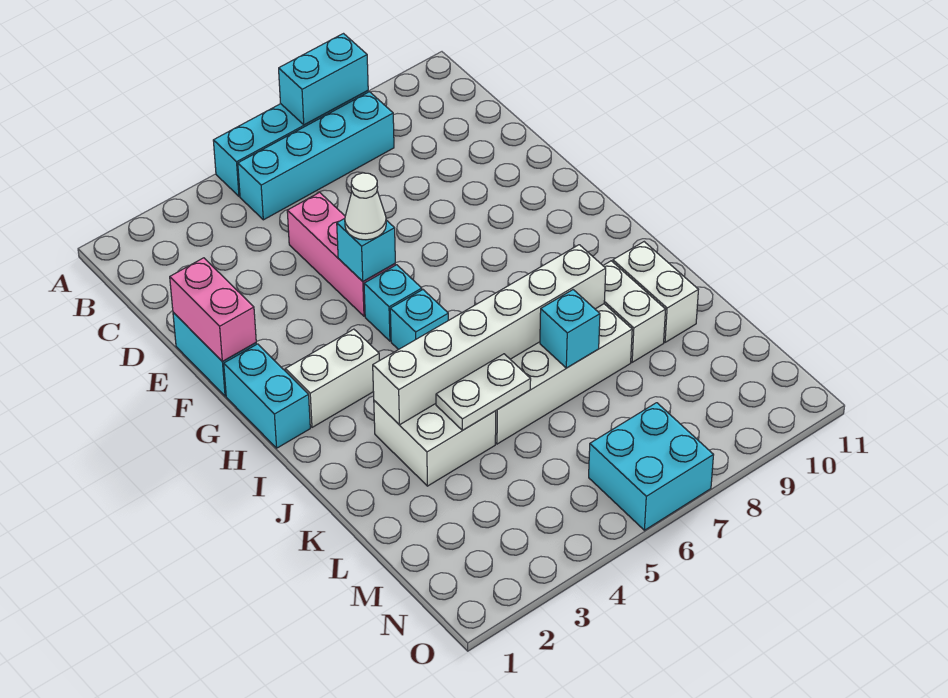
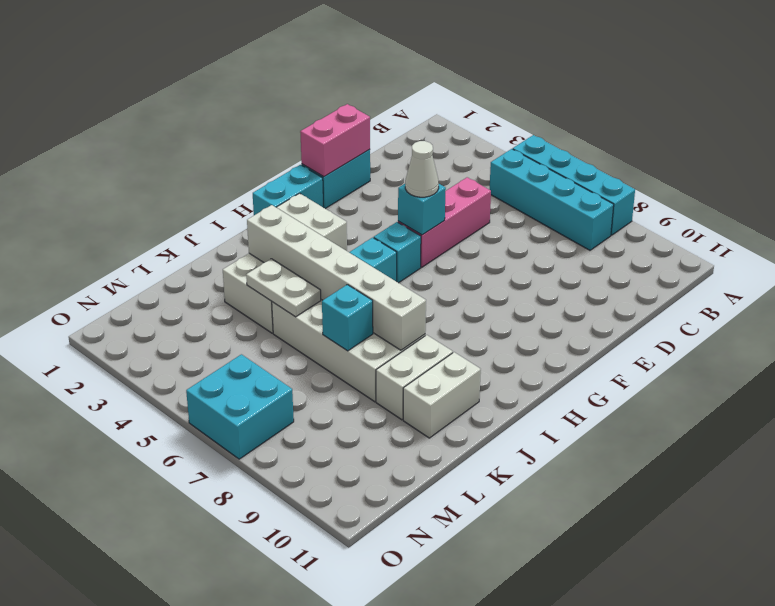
cyan 1x2 brick [279,34,368,125] -> none

